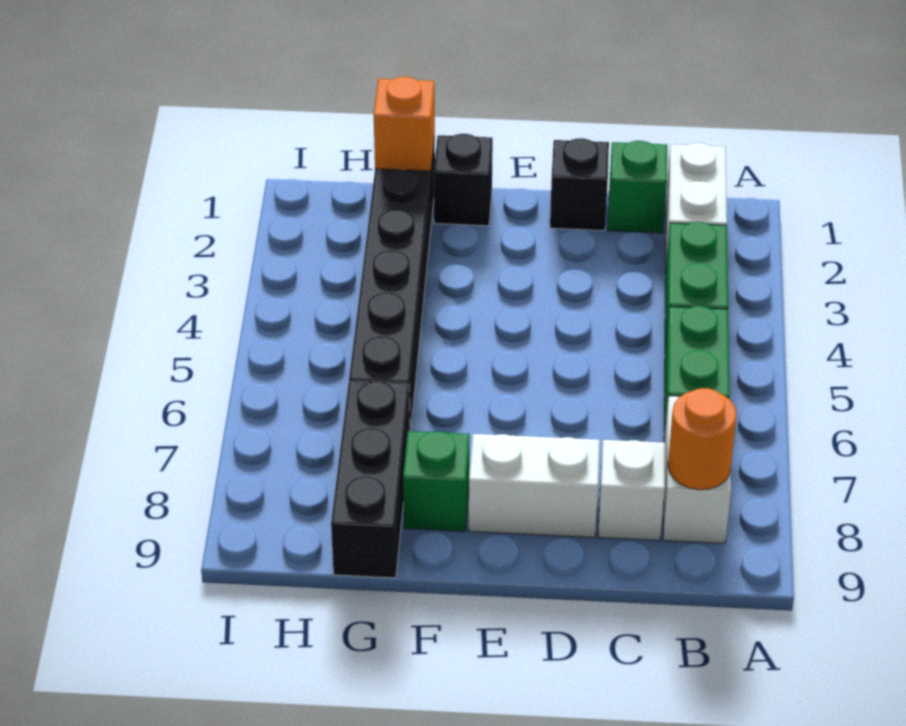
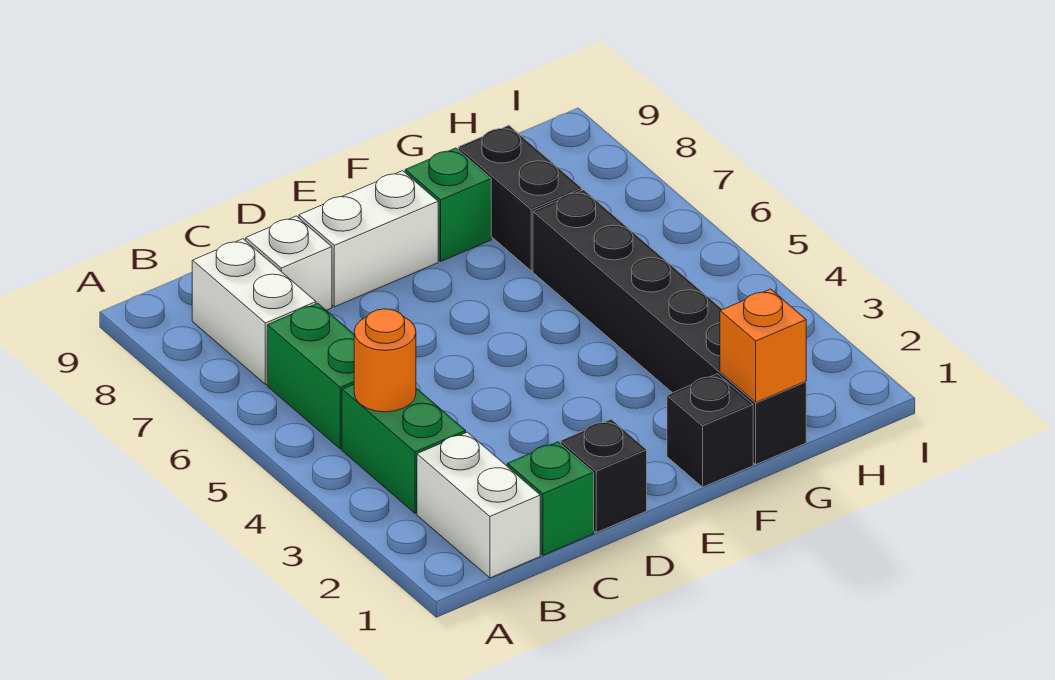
orange 1x1 round brick [668,388,737,490] -> orange 1x1 round brick moved to [354,309,416,412]
black 1x3 brick [331,382,410,578] -> black 1x2 brick [458,125,582,271]

